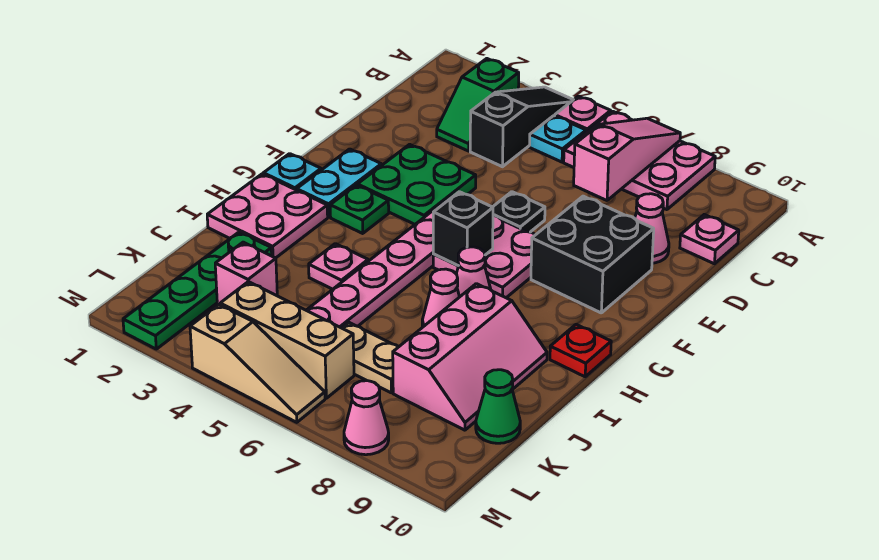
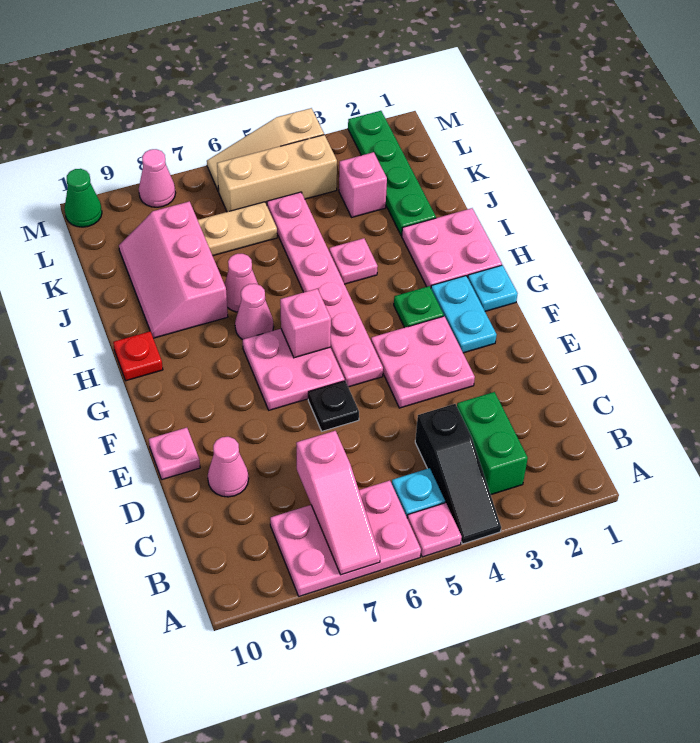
green 1x2 slope [437,59,519,151] -> green 1x2 brick [457,392,528,495]
pink 1x1 plate [680,215,739,264] -> pink 1x1 plate moved to [149,428,200,479]
green 2x2 plate [357,144,476,224] -> pink 2x2 plate [371,316,475,408]
black 2x2 brick [531,196,654,313] -> none
black 1x1 brick [433,192,493,266] -> pink 1x1 brick [280,289,331,358]
green 1x1 cone [476,370,520,443] -> green 1x1 cone moved to [65,169,102,227]

